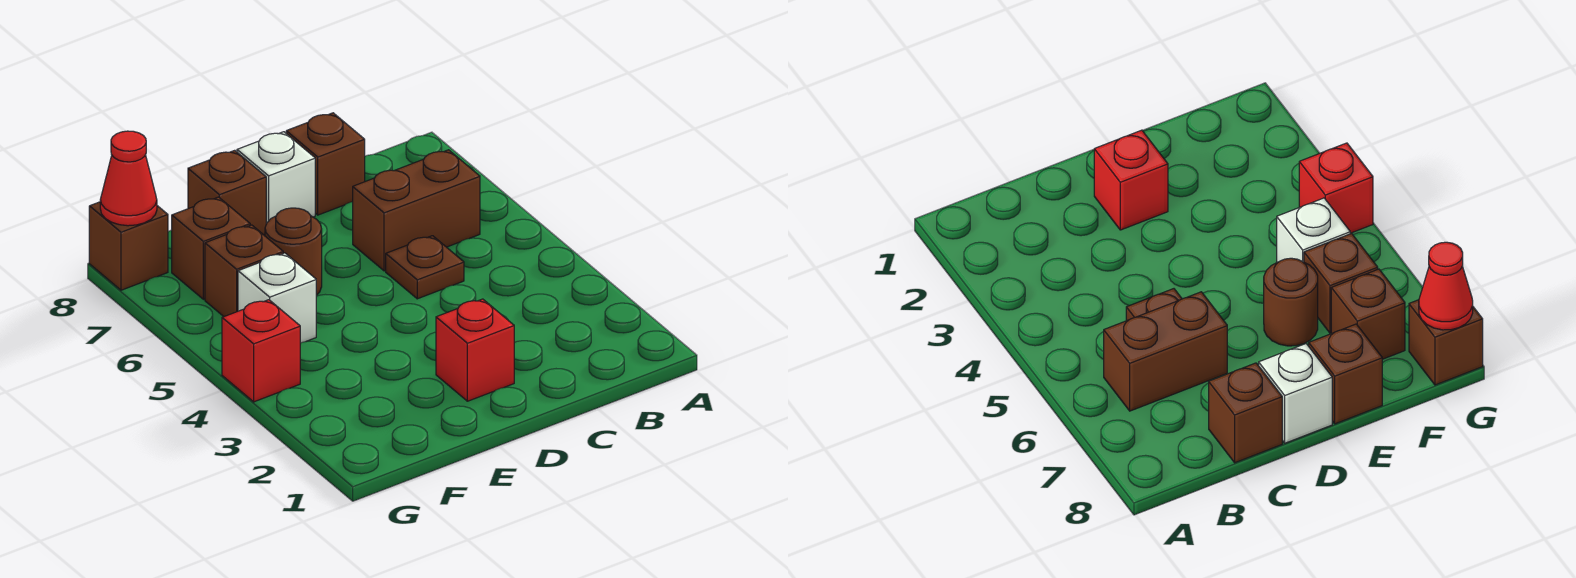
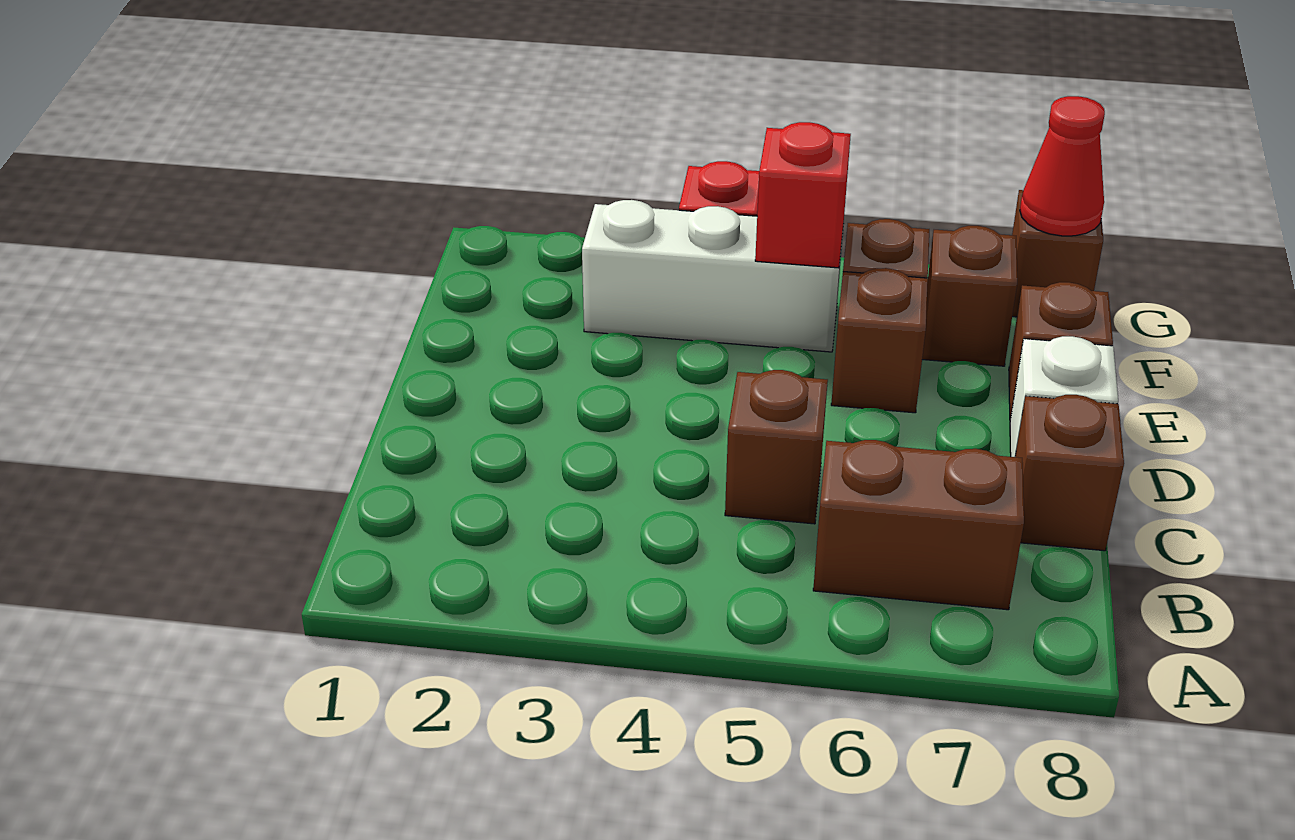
brown 1x2 brick [353,150,480,271] -> brown 1x2 brick turned to [813,440,1024,610]
brown 1x1 plate [386,236,464,299] -> brown 1x1 brick [725,370,828,524]
red 1x1 brick [436,299,514,401] -> red 1x1 brick moved to [755,122,851,268]
brown 1x1 round brick [265,208,322,295] -> brown 1x1 brick [831,268,928,413]
white 1x1 brick [238,253,316,343] -> white 1x3 brick [582,200,843,352]

